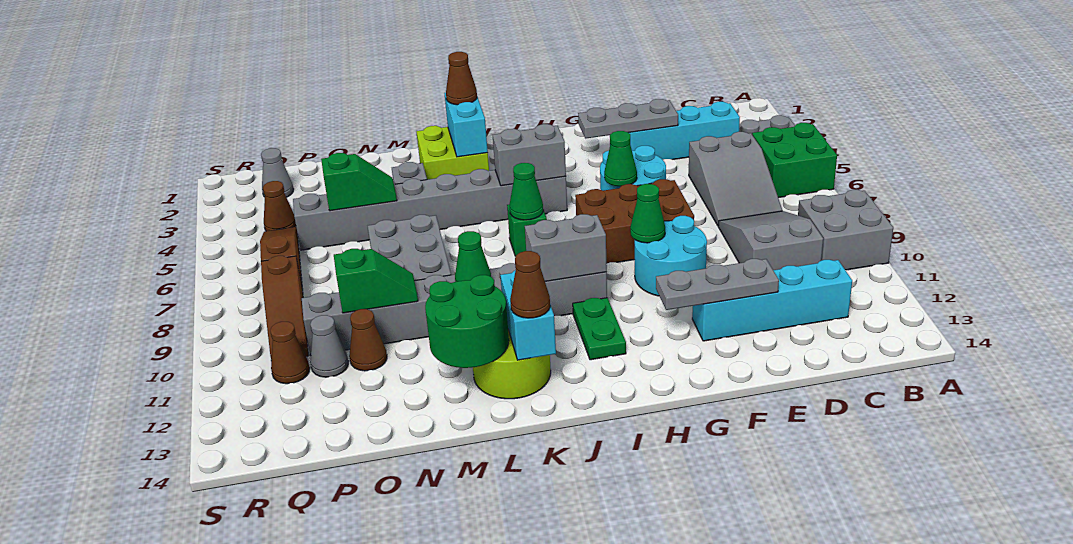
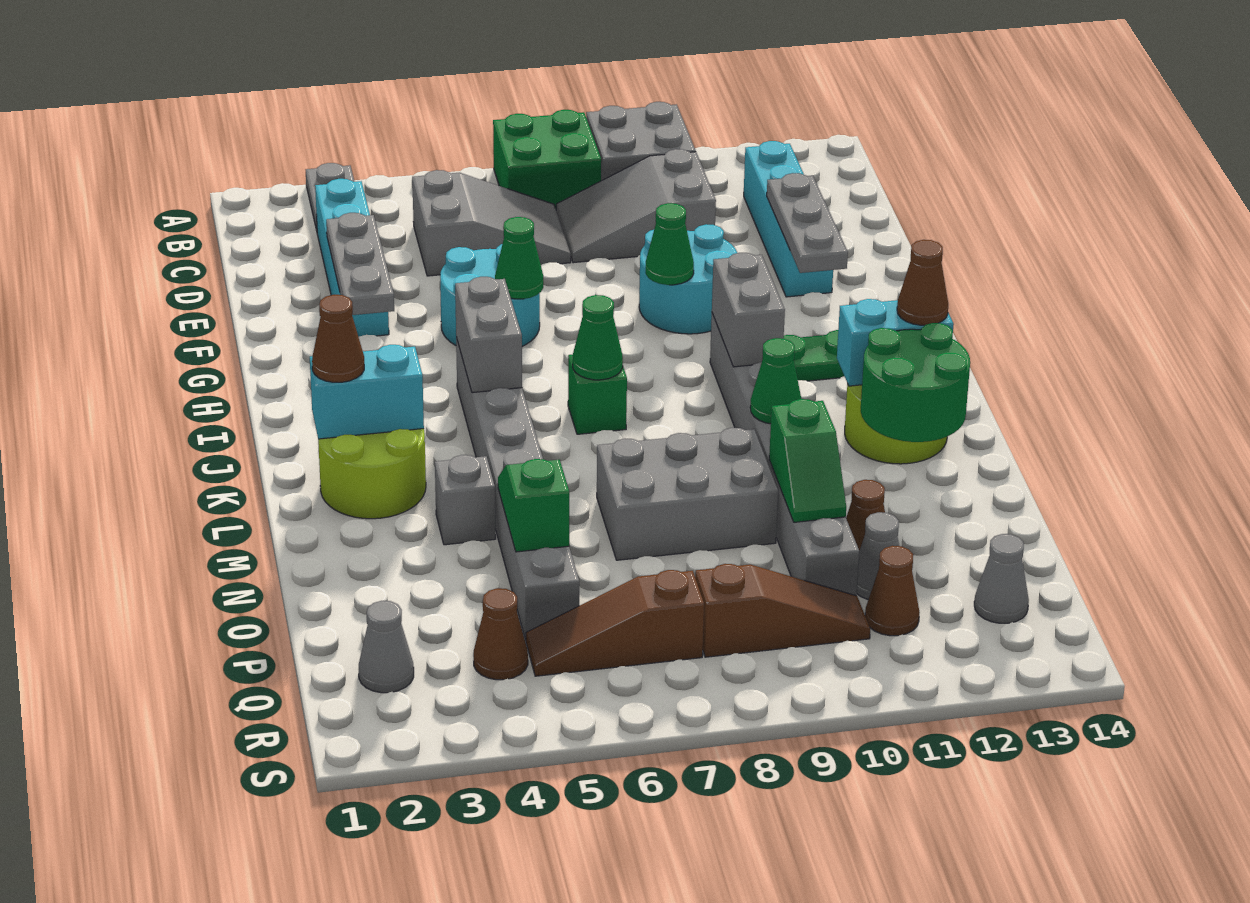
green 2x2 brick [752,123,837,198] -> green 2x2 brick moved to [493,110,601,209]
brown 2x3 brick [575,179,694,264] -> none
lime 2x2 brick [416,126,489,180] -> lime 2x2 round brick [318,429,426,519]
green 1x2 slope [334,249,418,313] -> green 1x2 slope turned to [769,399,846,522]
none -> grey 1x1 cone [974,534,1029,623]

